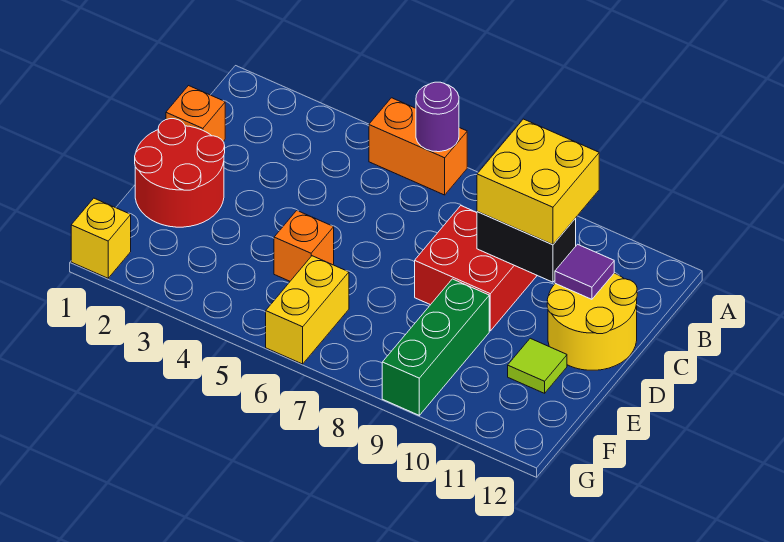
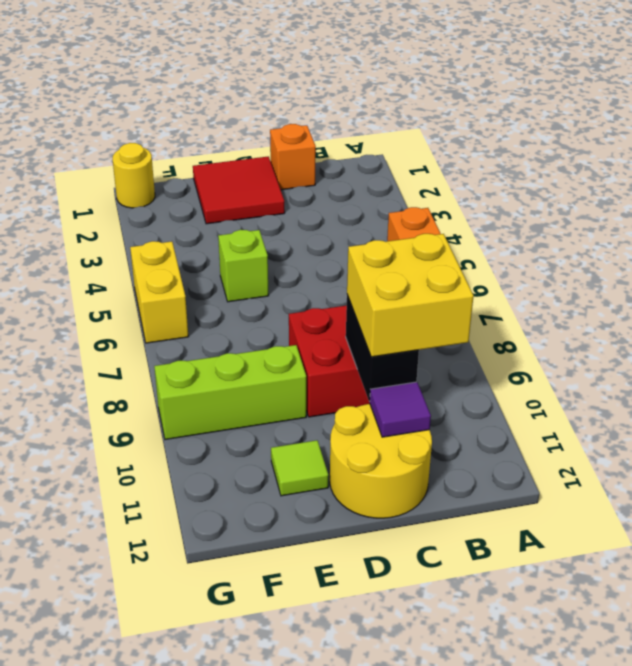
purple 1x1 round brick [416,82,459,152] -> none
red 2x2 round brick [135,119,225,227] -> red 2x2 tile [193,156,285,224]
orange 1x1 brick [274,211,334,281] -> lime 1x1 brick [218,230,269,302]
green 1x3 brick [382,279,489,415] -> lime 1x3 brick [154,345,306,440]
yellow 1x2 brick [266,256,349,364] -> yellow 1x2 brick turned to [130,241,188,343]
yellow 1x1 brick [71,198,131,278] -> yellow 1x1 round brick [112,143,155,208]

